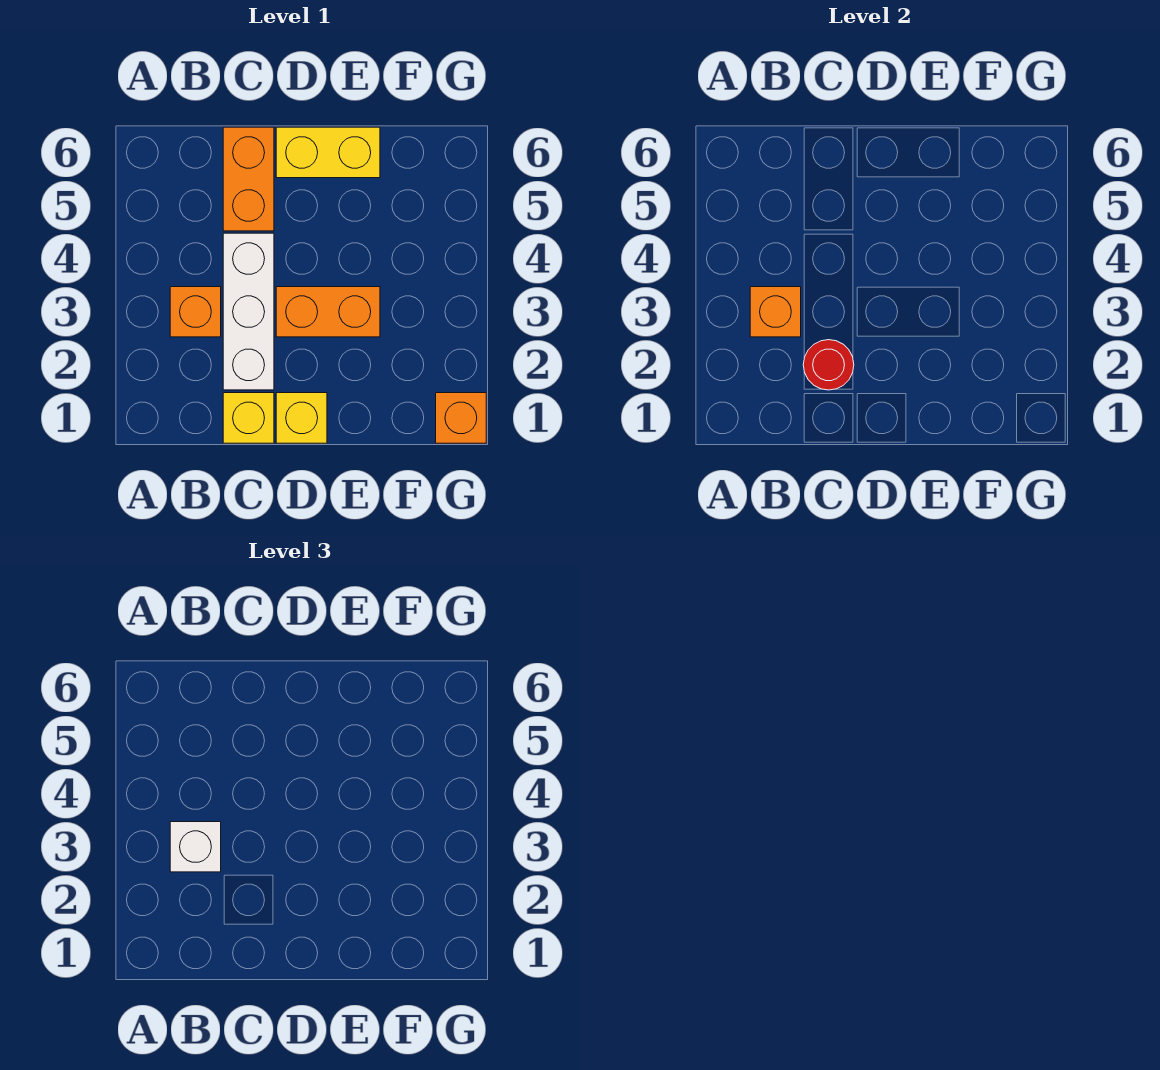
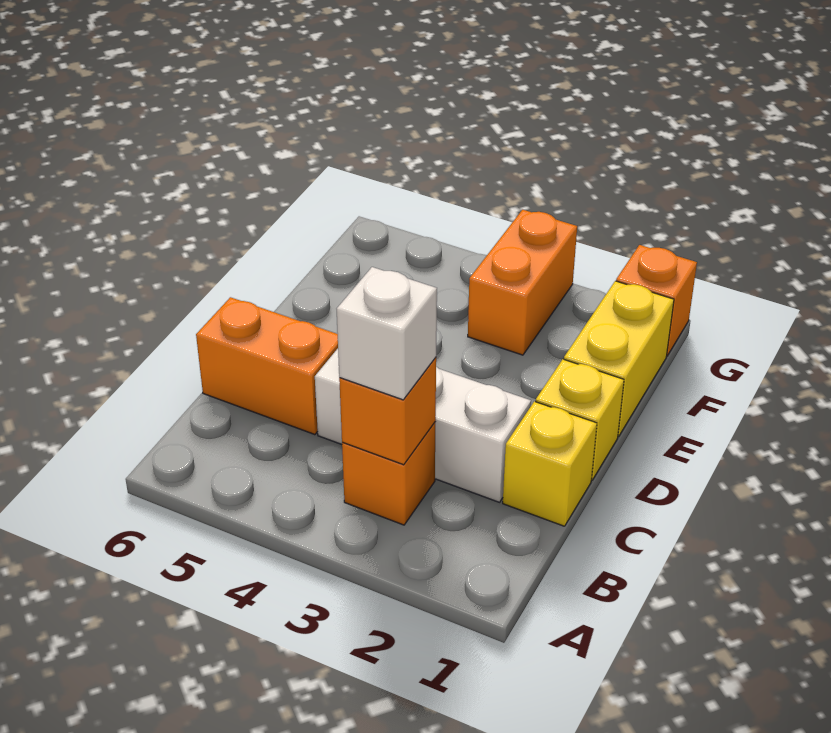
red 1x1 round brick [803,340,854,390] -> none
orange 1x2 brick [276,287,380,337] -> orange 1x2 brick moved to [468,210,577,355]
yellow 1x2 brick [276,127,380,178] -> yellow 1x2 brick moved to [564,281,674,437]

